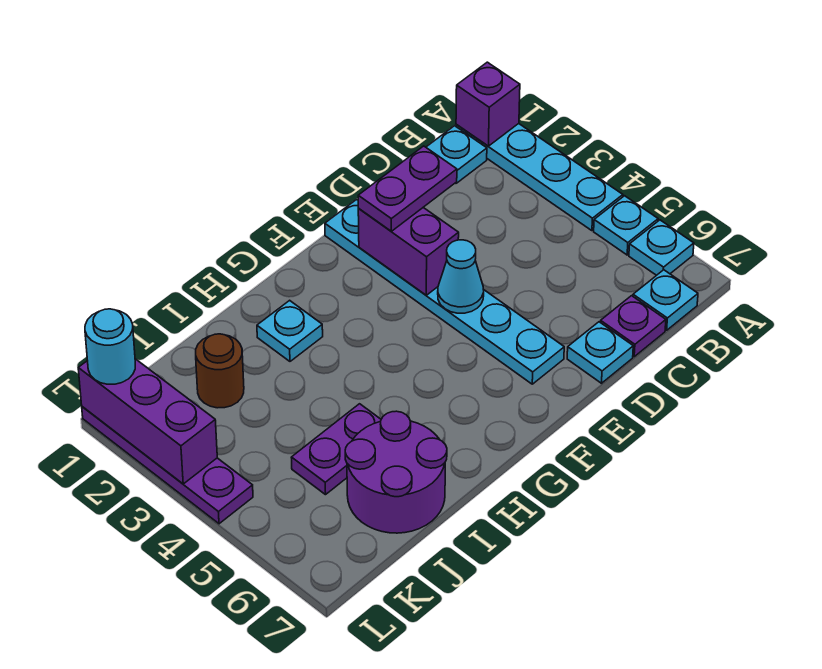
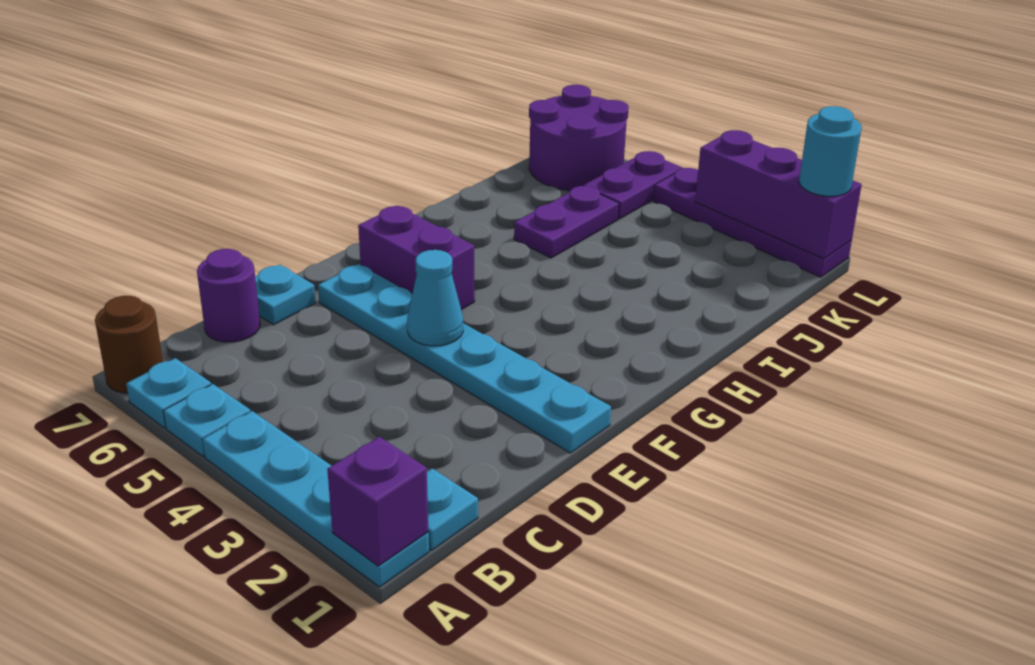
cyan 1x1 plate [633,270,698,330] -> none
purple 1x1 plate [600,296,666,357] -> purple 1x1 round brick [197,249,260,342]
purple 1x2 plate [358,146,457,231] -> purple 1x2 plate moved to [583,151,682,219]
purple 1x2 brick [358,208,459,295] -> purple 1x2 brick moved to [358,206,475,309]
cyan 1x1 plate [257,300,323,361] -> none
purple 2x2 round brick [345,411,447,533] -> purple 2x2 round brick moved to [529,85,629,191]
brown 1x1 round brick [196,334,244,408] -> brown 1x1 round brick moved to [95,296,163,393]

